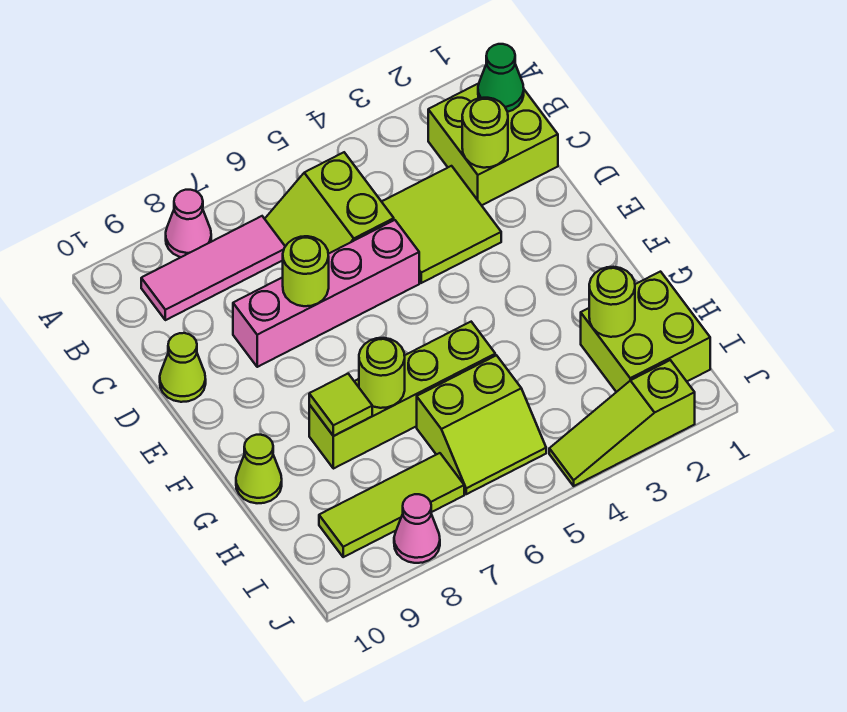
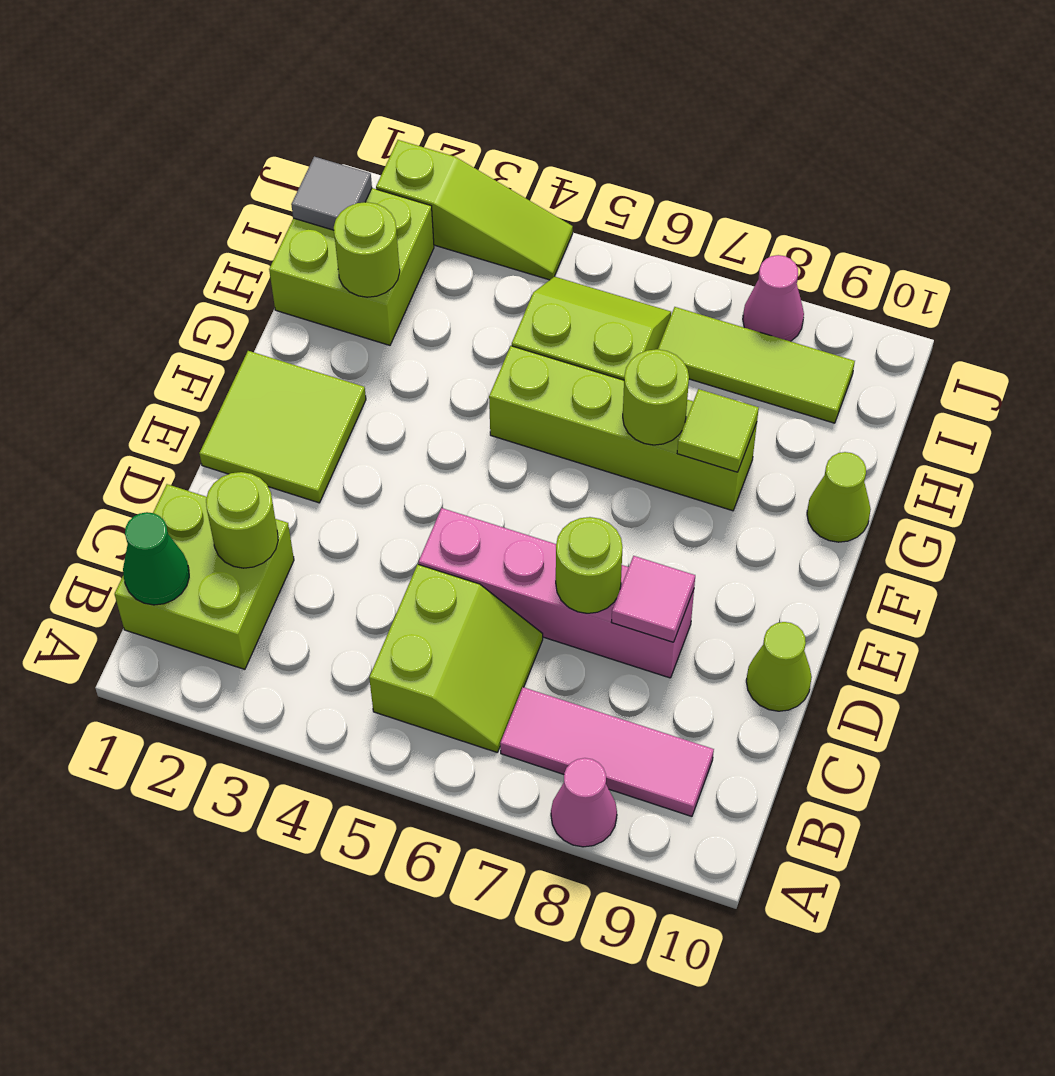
lime 2x2 tile [382,166,501,283] -> lime 2x2 tile moved to [199,351,366,503]
none -> pink 1x1 tile [612,556,695,642]
none -> grey 1x1 tile [291,157,372,230]

